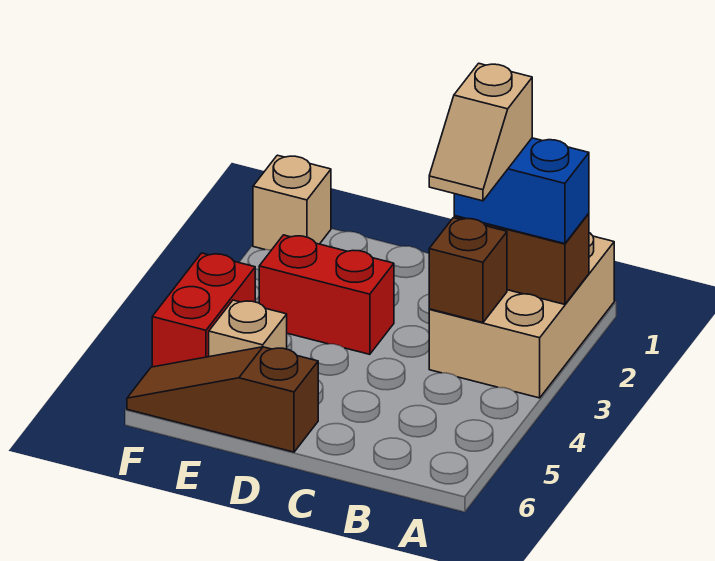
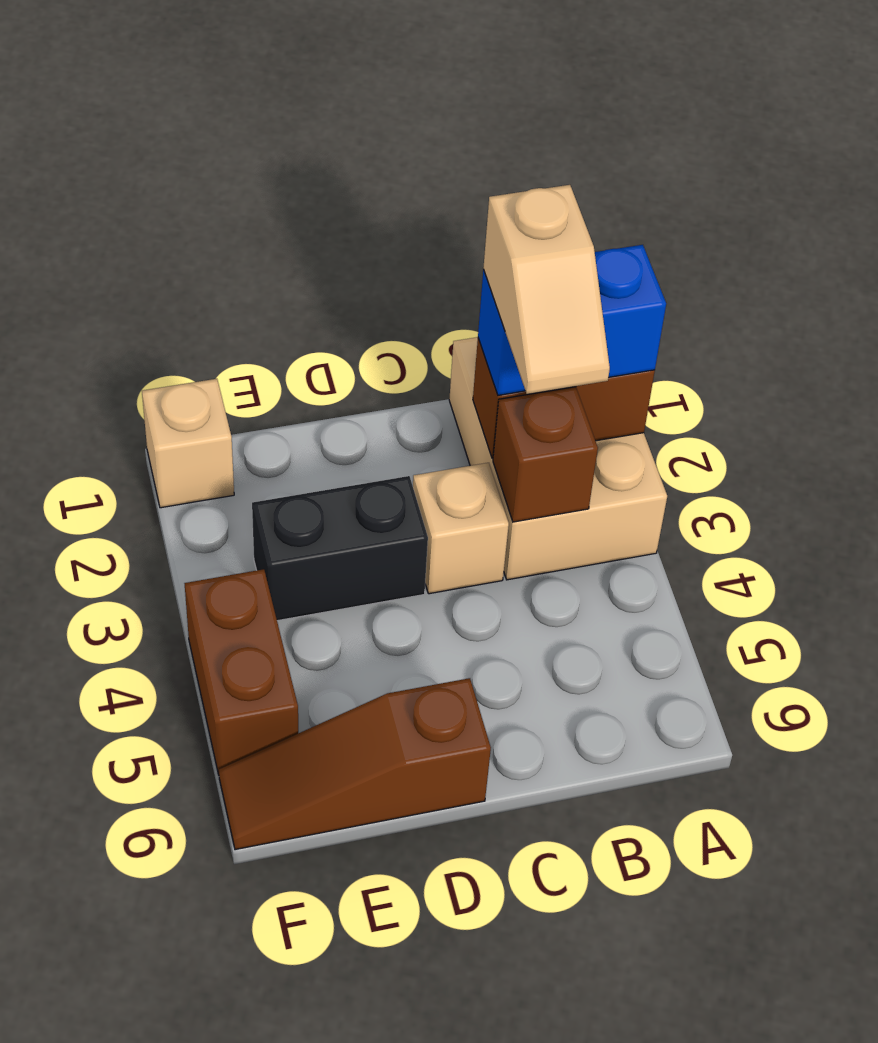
red 1x2 brick [259,235,394,354] -> black 1x2 brick [252,476,428,621]
tan 1x1 brick [209,300,287,357] -> tan 1x1 brick moved to [413,463,509,594]
red 1x2 brick [152,253,255,367] -> brown 1x2 brick [184,569,298,775]

